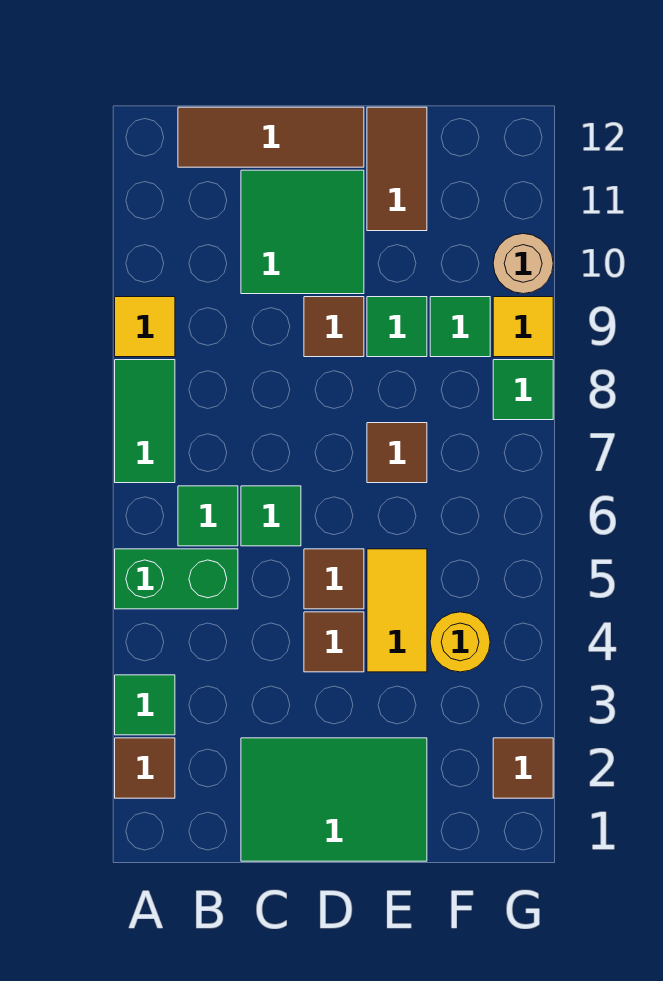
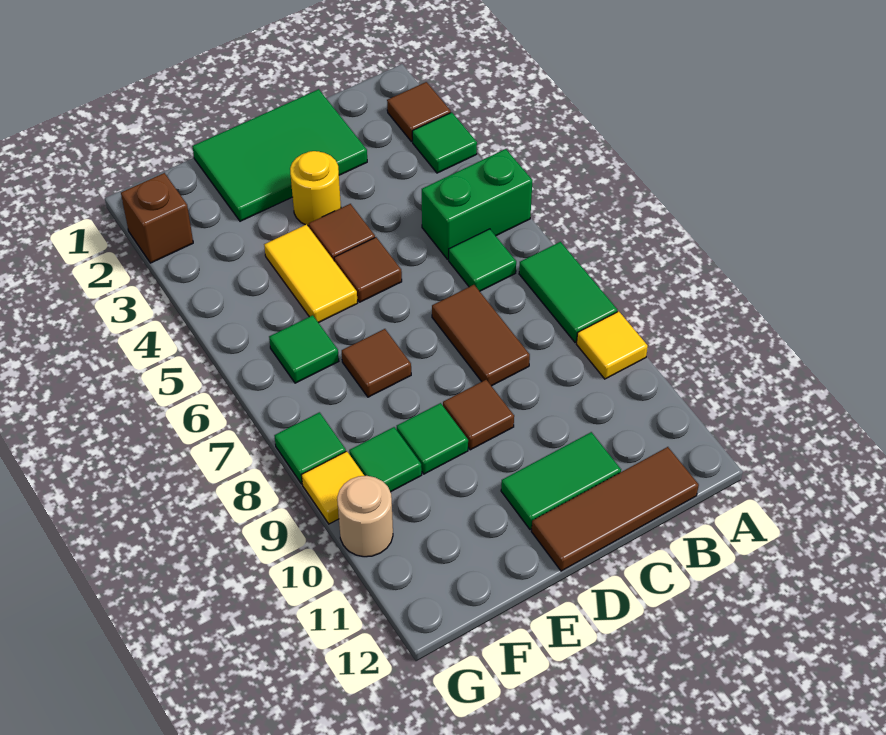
green 1x1 tile [241,486,301,546] -> green 1x1 tile moved to [269,315,339,383]
green 2x2 tile [241,170,364,294] -> green 1x2 tile [501,432,621,529]
brown 1x2 tile [367,107,427,231] -> brown 1x2 tile moved to [432,285,530,386]
yellow 1x1 round brick [430,612,490,672] -> yellow 1x1 round brick moved to [290,151,341,226]
brown 1x1 tile [493,738,553,798] -> brown 1x1 brick [121,173,193,263]

